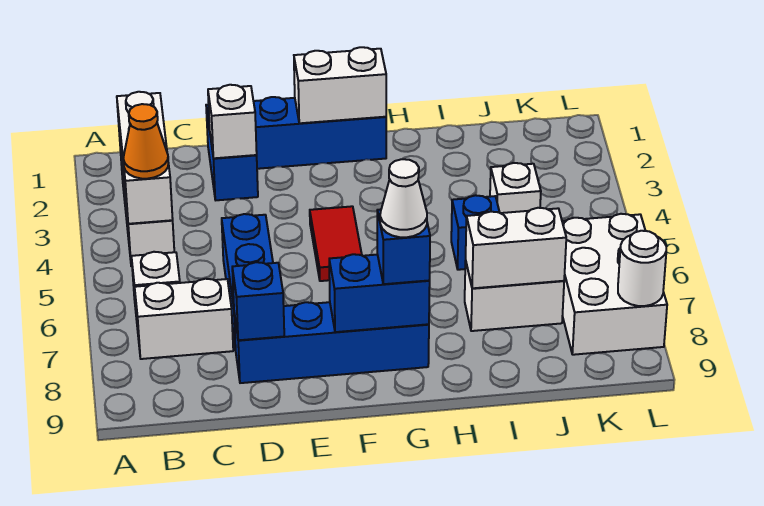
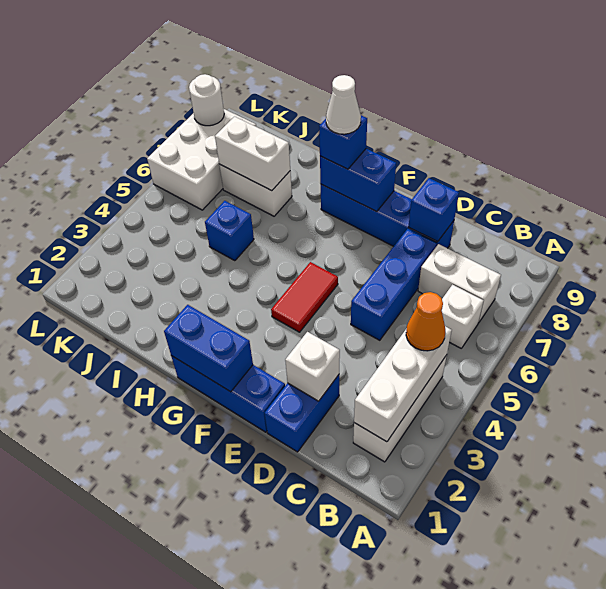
white 1x2 brick [294,47,386,123] -> blue 1x2 brick [164,305,253,392]
white 1x1 brick [490,163,541,213] -> none

